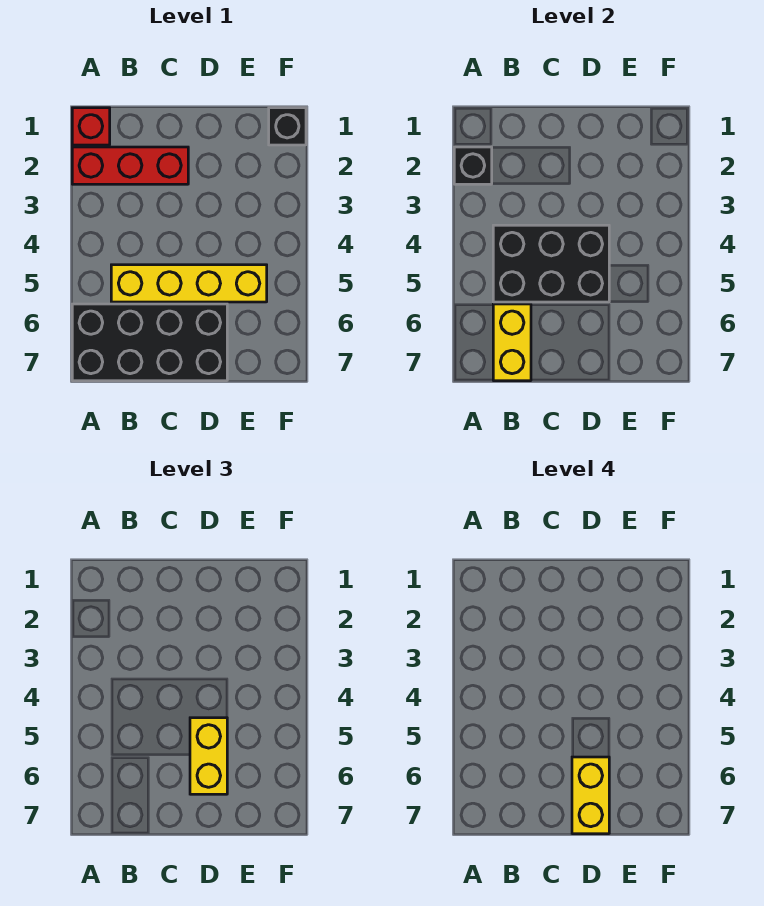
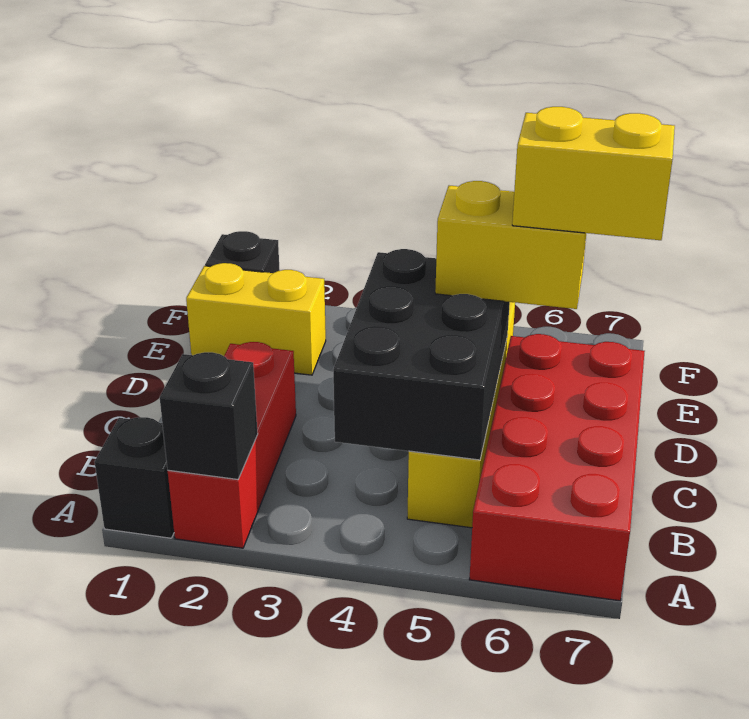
red 1x1 brick [72,108,110,145] -> black 1x1 brick [94,417,174,538]
black 2x4 brick [72,304,227,381] -> red 2x4 brick [469,334,645,601]
yellow 1x2 brick [493,304,531,381] -> yellow 1x2 brick moved to [186,263,326,375]

